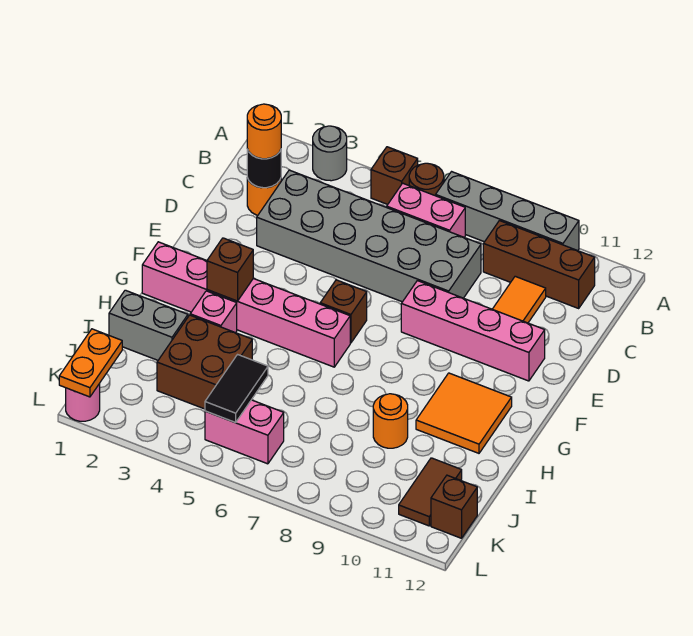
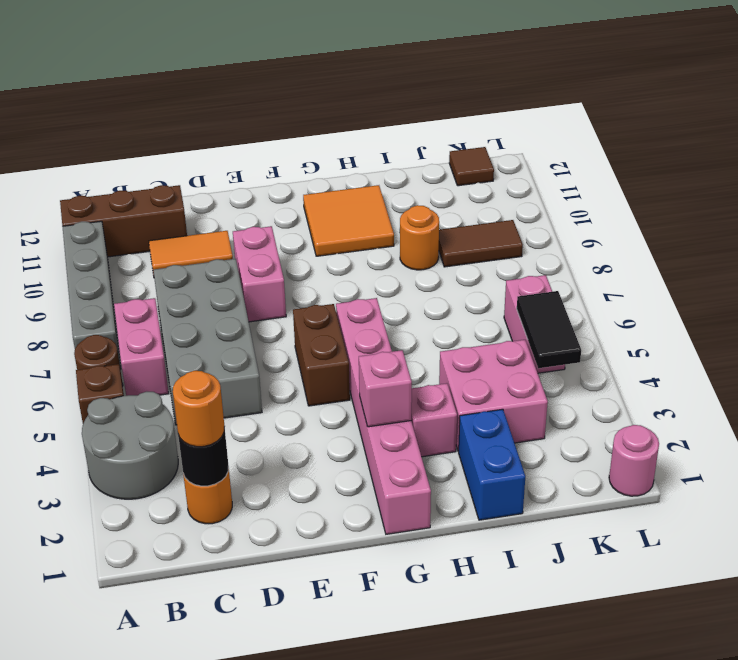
grey 1x1 round brick [313,126,347,181] -> grey 2x2 round brick [82,392,178,499]
brown 1x3 brick [483,221,595,308] -> brown 1x3 brick turned to [60,185,187,257]
grey 2x6 brick [257,170,481,302] -> grey 2x4 brick [153,259,262,425]
pink 1x4 brick [401,281,545,381] -> pink 1x2 brick [233,226,286,322]
brown 1x1 brick [320,280,367,343] -> brown 1x2 brick [293,304,350,406]
brown 1x1 brick [207,238,253,301] -> pink 1x1 brick [359,350,412,427]
grey 1x2 brick [109,290,188,360] -> blue 1x2 brick [459,409,525,520]
brown 2x2 brick [157,315,252,409] -> pink 2x2 brick [439,340,548,451]
black 1x2 tile [205,355,268,423] -> black 1x2 tile turned to [517,291,581,368]
brown 1x2 tile [399,458,462,526] -> brown 1x2 tile moved to [439,220,523,267]
orange 1x2 plate [59,329,122,397] -> none
brown 1x1 brick [431,475,477,538] -> brown 1x1 tile [449,147,494,186]

